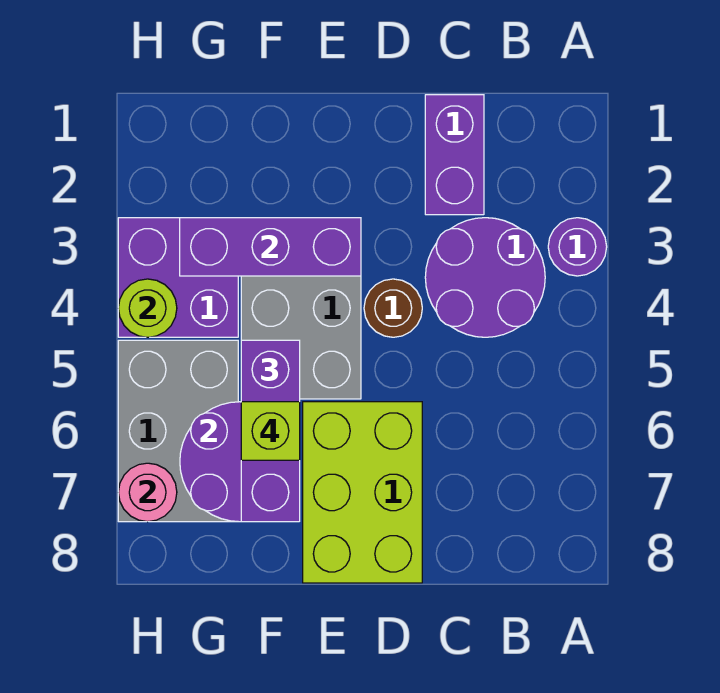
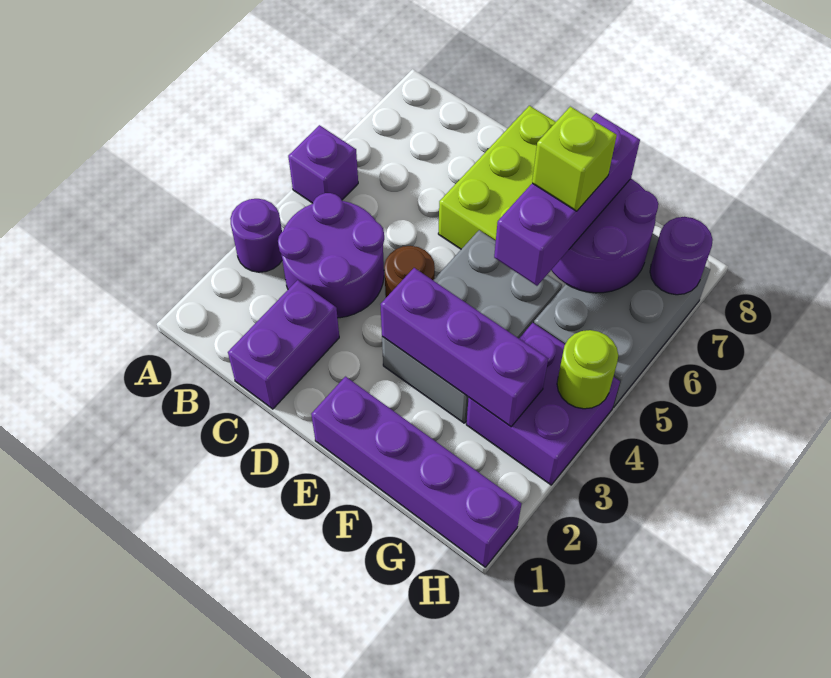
none -> purple 1x1 brick [288,125,358,203]
none -> purple 1x4 brick [311,377,522,567]
pink 1x1 round brick [118,463,177,522] -> purple 1x1 round brick [650,217,713,295]

